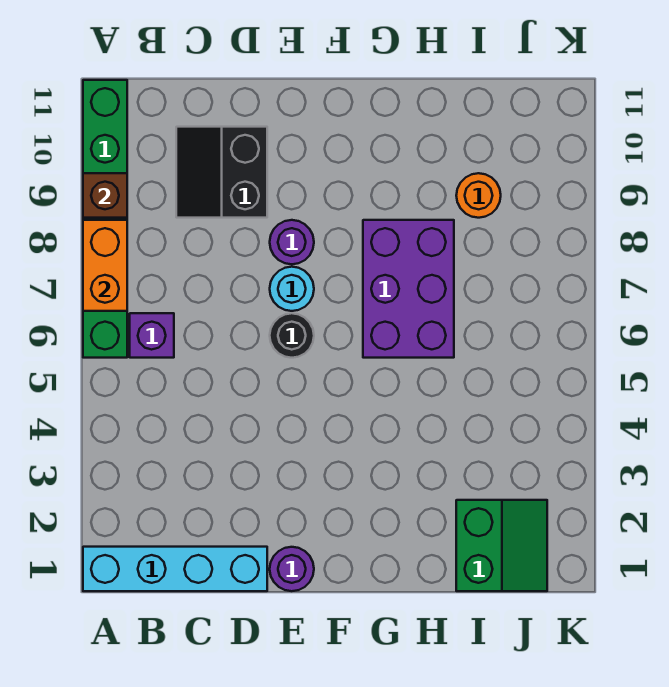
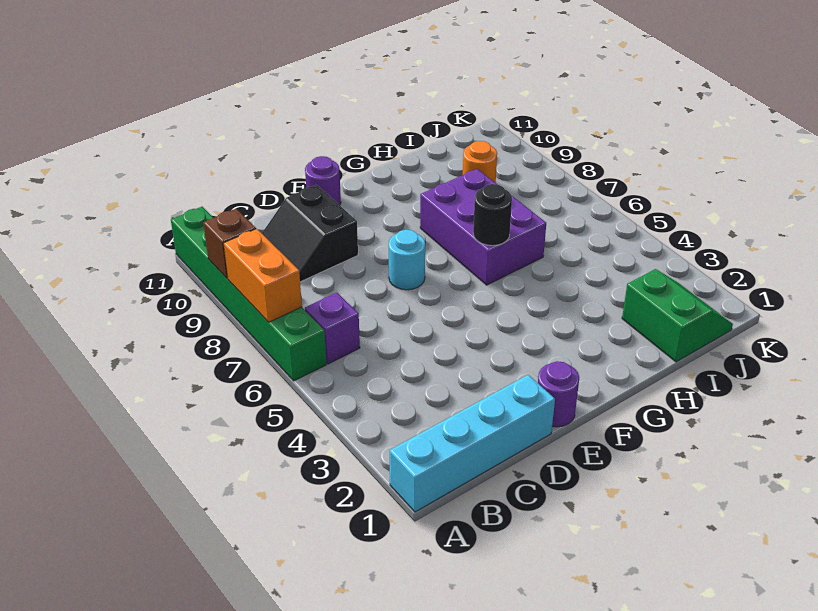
black 1x1 round brick [270,313,314,358] -> black 1x1 round brick moved to [473,184,512,246]
purple 1x1 round brick [270,220,314,264] -> purple 1x1 round brick moved to [305,156,341,205]

